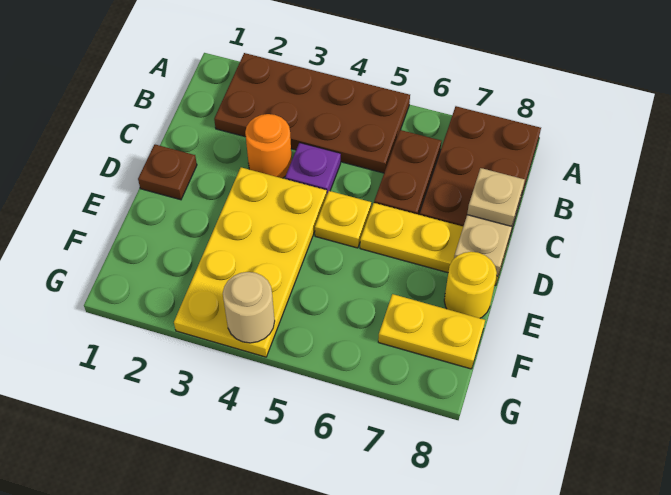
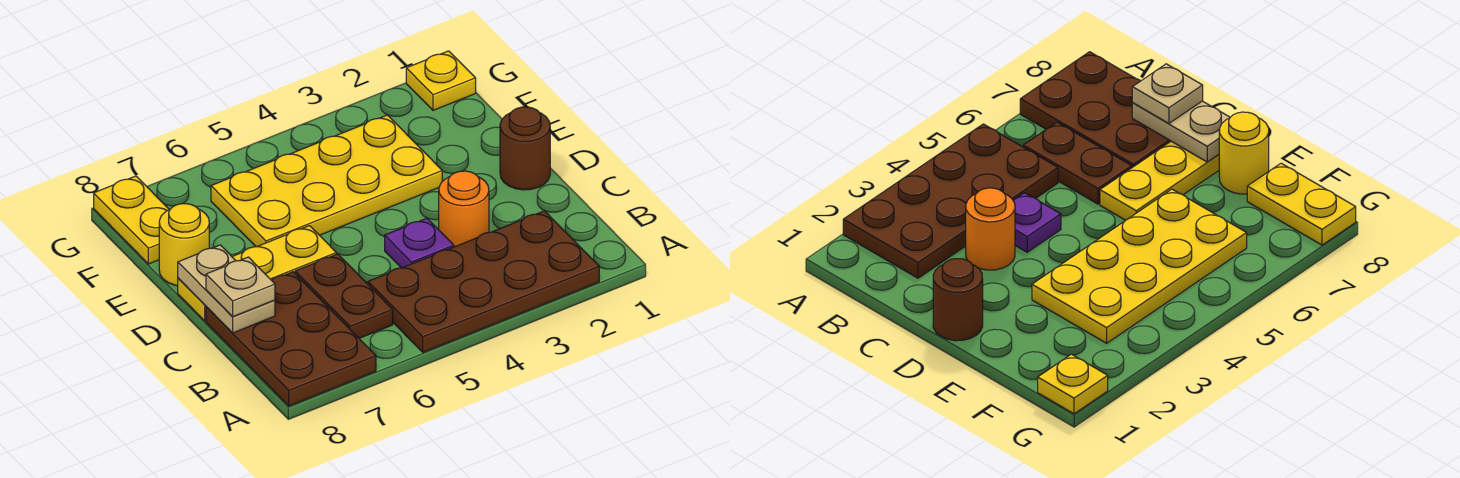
brown 1x1 plate [138,145,197,200] -> brown 1x1 round brick [500,107,550,190]
yellow 2x4 plate [174,167,327,357] -> yellow 2x4 plate turned to [211,115,442,247]
yellow 1x1 plate [315,191,371,248] -> yellow 1x1 plate moved to [406,51,476,110]
yellow 1x2 plate [378,294,485,369] -> yellow 1x2 plate turned to [94,176,169,264]
tan 1x1 round brick [223,272,275,343] -> none

